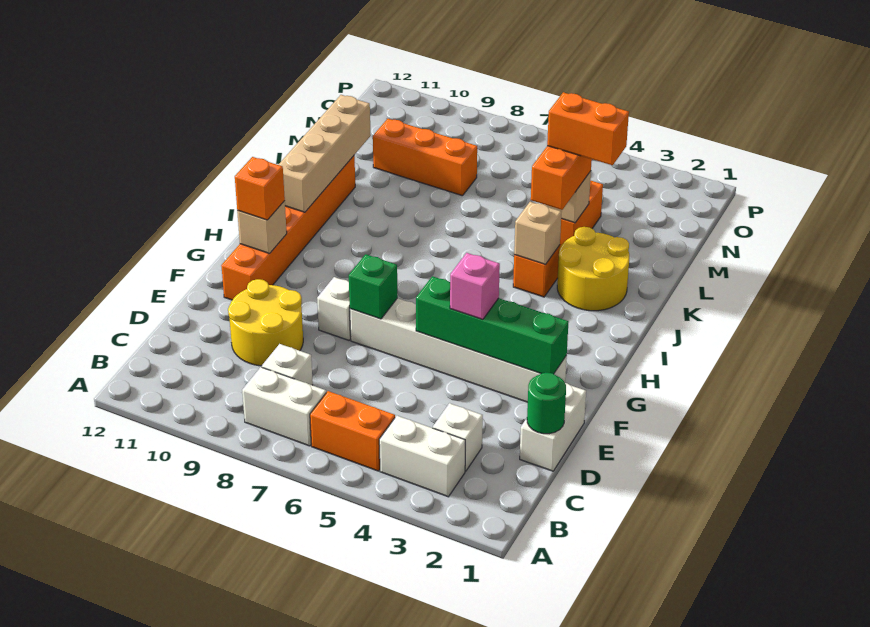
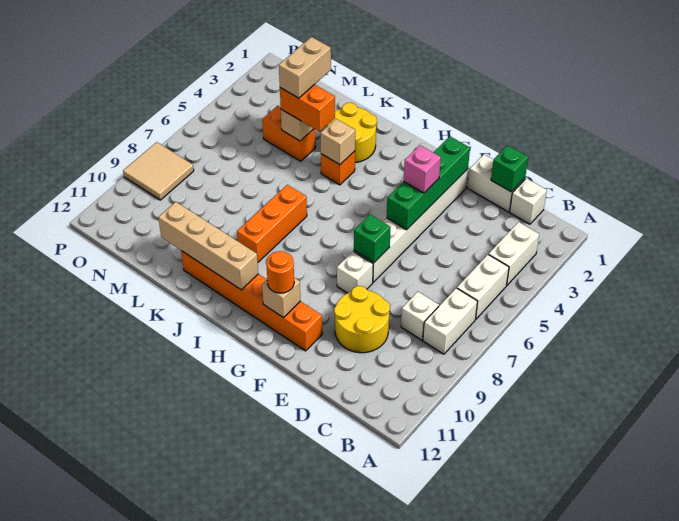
orange 1x2 brick [310,391,395,471] -> white 1x2 brick [457,255,509,319]
white 1x1 brick [433,403,483,471] -> white 1x1 brick moved to [510,178,547,224]
green 1x1 round brick [527,373,566,434] -> green 1x1 brick [491,145,528,192]
orange 1x1 brick [235,157,285,220] -> orange 1x1 round brick [266,251,294,293]
orange 1x2 brick [547,92,629,165] -> tan 1x2 brick [279,37,331,98]
orange 1x3 brick [373,119,477,196] -> orange 1x3 brick moved to [237,185,307,262]
none -> tan 2x2 tile [123,142,194,200]

